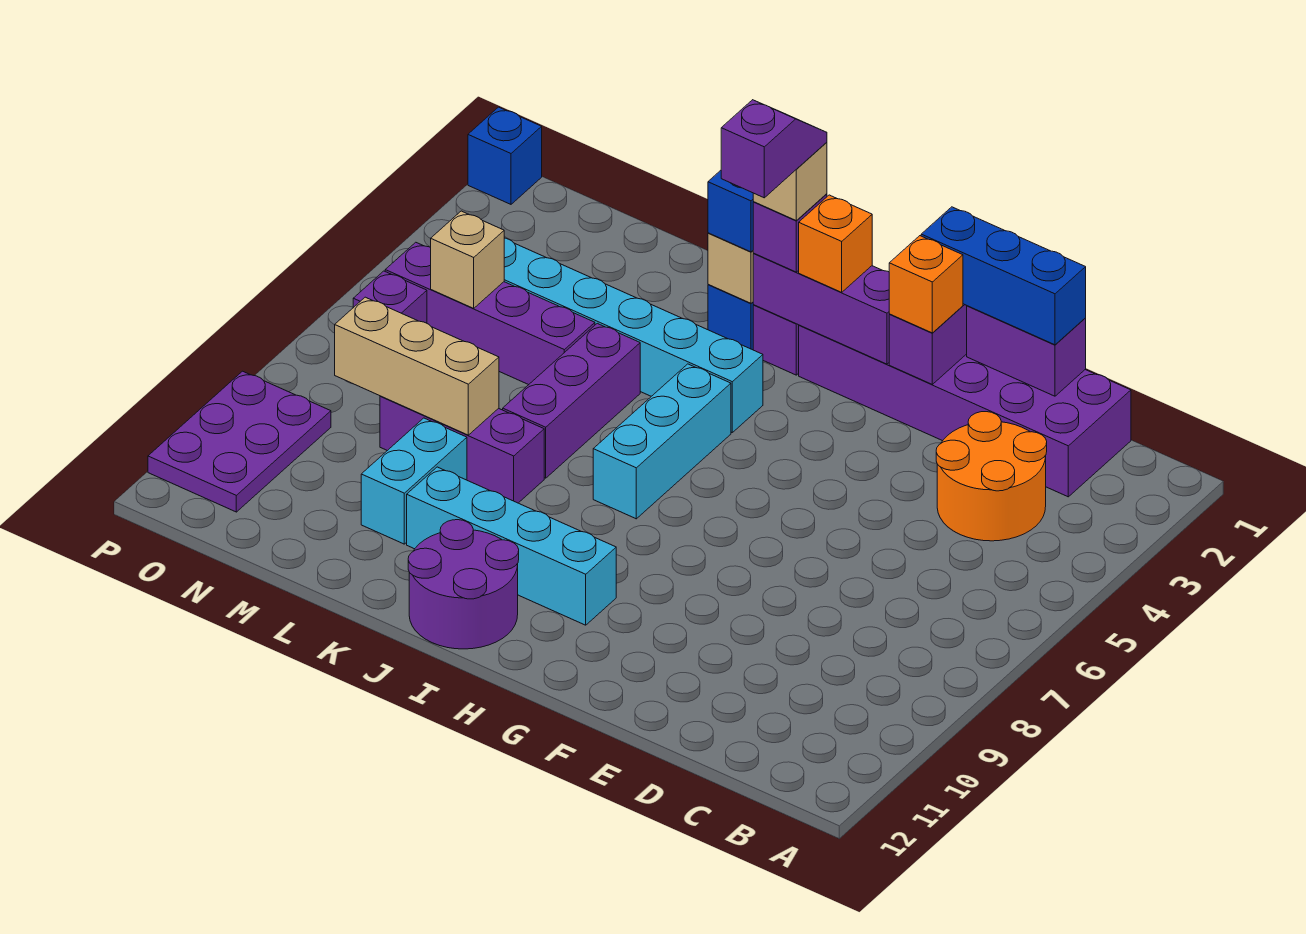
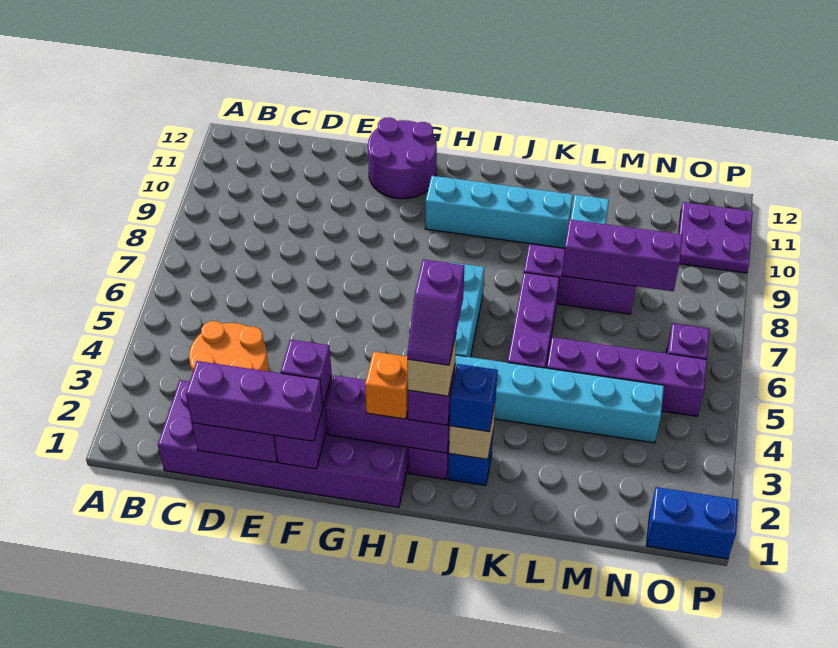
blue 1x3 brick [921,207,1086,345] -> purple 1x3 brick [186,361,323,441]
orange 1x1 brick [889,236,963,333] -> purple 1x1 brick [281,339,332,406]
purple 2x2 round brick [408,520,519,649] -> purple 2x2 round brick moved to [368,117,437,199]
tan 1x3 brick [335,297,499,435] -> purple 1x3 brick [562,219,683,291]
tan 1x1 brick [431,211,504,308] -> none
purple 2x3 plate [148,371,331,512] -> purple 2x2 plate [679,202,753,273]
blue 1x1 brick [468,107,542,204] -> blue 1x2 brick [646,487,738,559]

